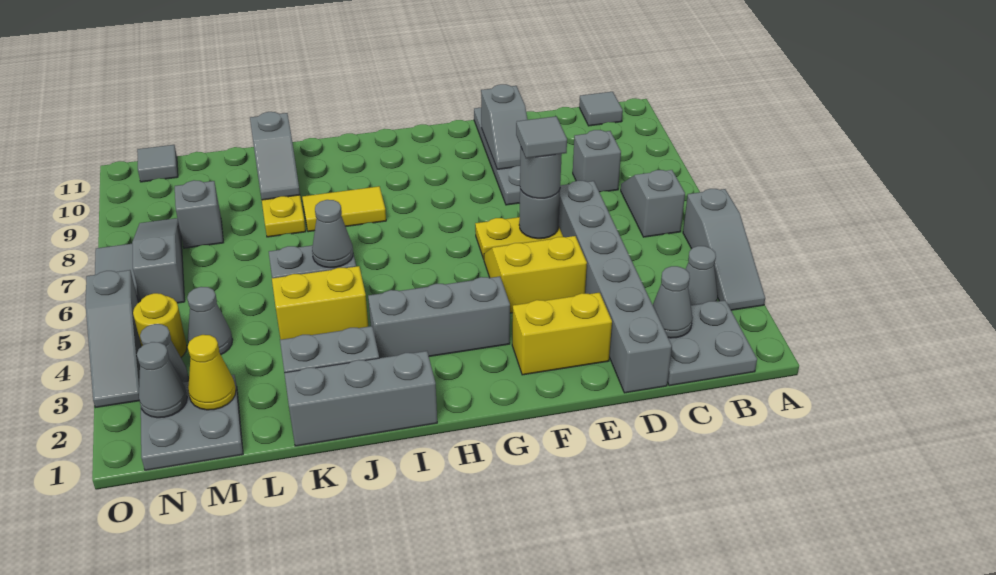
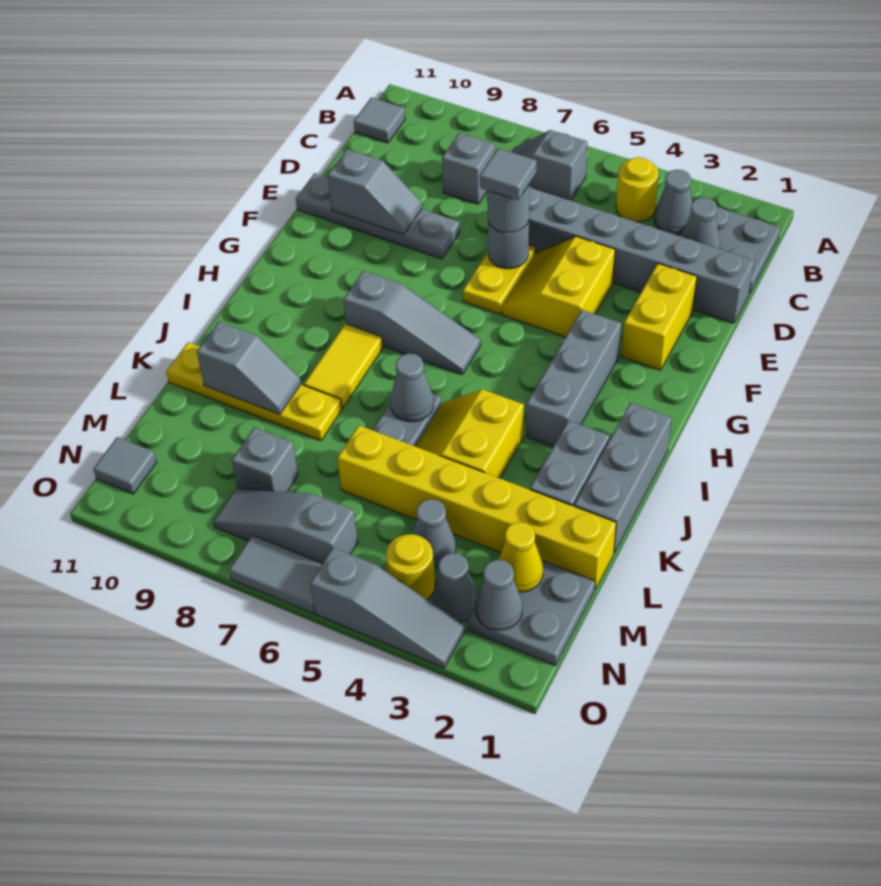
grey 1x3 slope [683,189,765,310] -> grey 1x3 slope moved to [344,271,481,375]
none -> yellow 1x1 round brick [616,157,658,222]
none -> yellow 1x6 brick [338,425,616,589]

